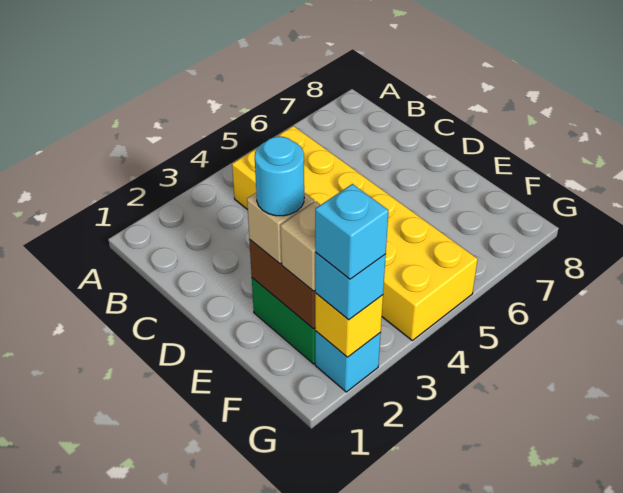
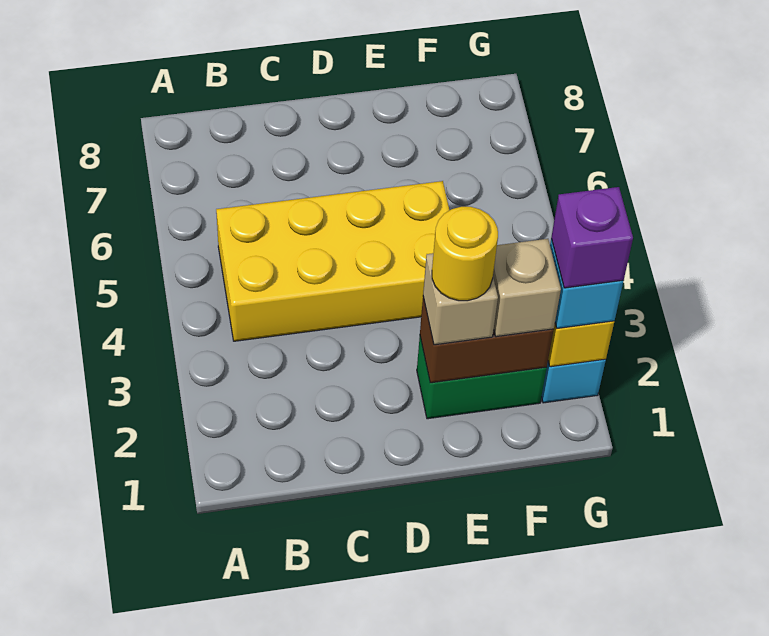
yellow 2x6 brick [232,126,478,340] -> yellow 2x4 brick [216,181,450,341]
cyan 1x1 round brick [255,136,304,216] -> yellow 1x1 round brick [432,207,498,301]
cyan 1x1 brick [315,184,389,279] -> purple 1x1 brick [551,187,633,288]

